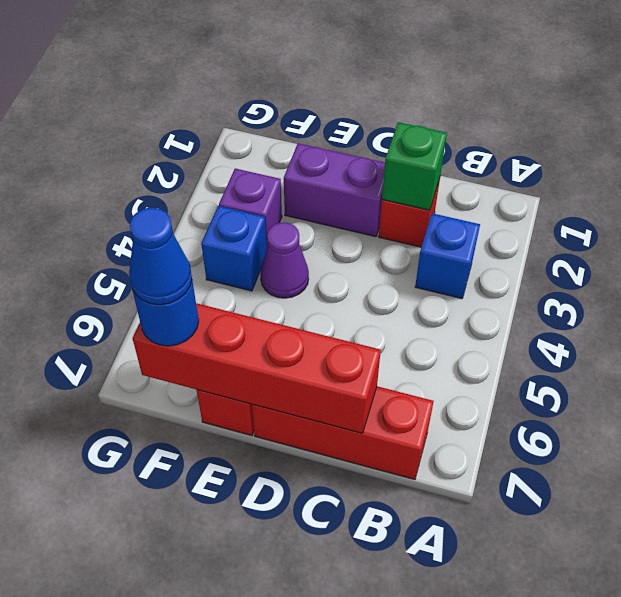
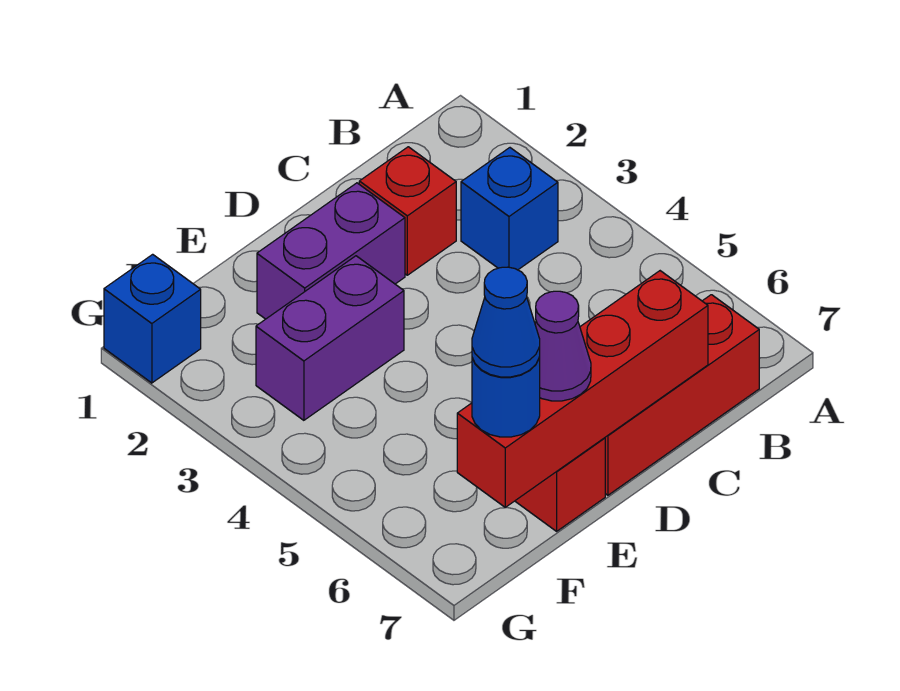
green 1x1 brick [382,122,447,210] -> none
purple 1x1 cone [260,222,309,298] -> purple 1x1 cone moved to [535,291,591,401]
purple 1x1 brick [219,169,282,246] -> purple 1x2 brick [256,256,404,420]
blue 1x1 brick [201,206,267,291] -> blue 1x1 brick moved to [104,254,201,383]

